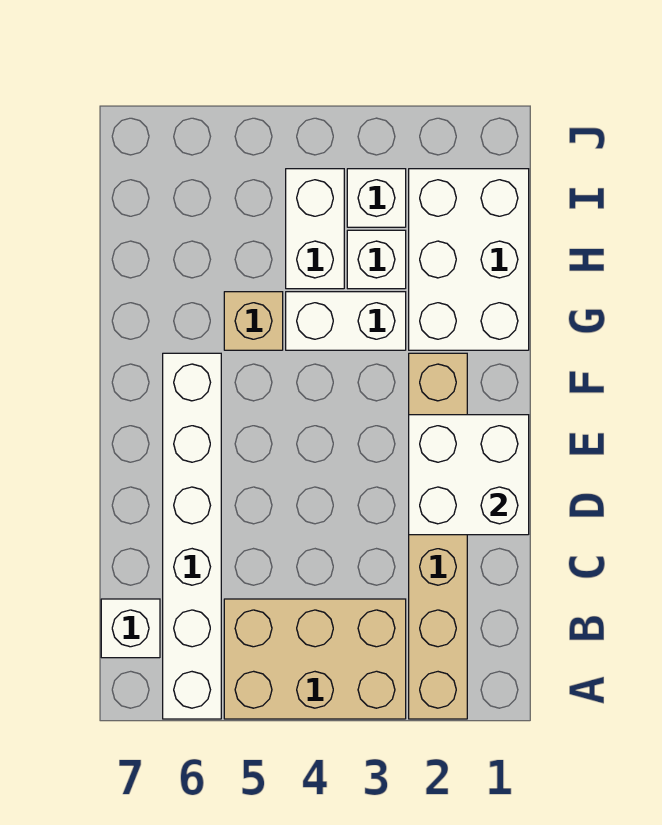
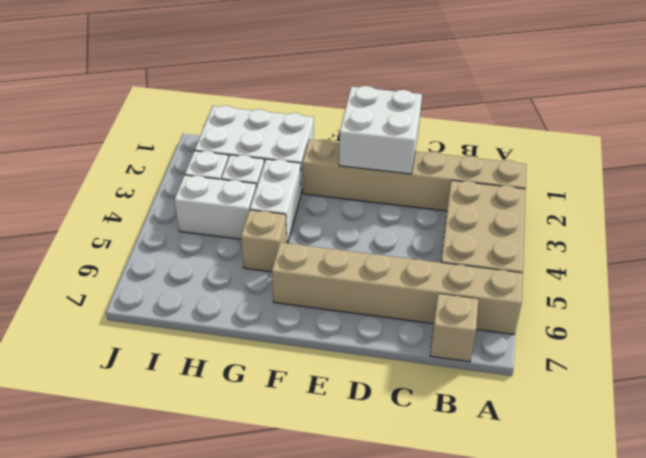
white 1x6 brick [163,353,221,719] -> tan 1x6 brick [272,243,523,334]
white 1x1 brick [101,599,160,658] -> tan 1x1 brick [430,294,478,362]

